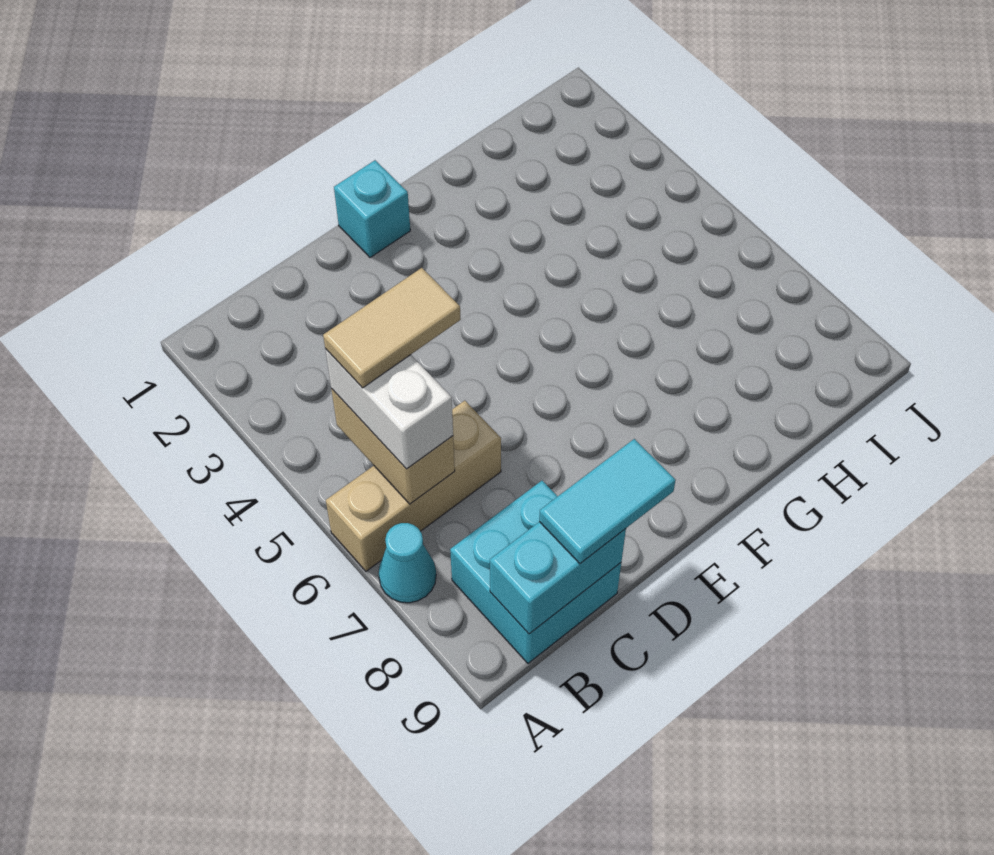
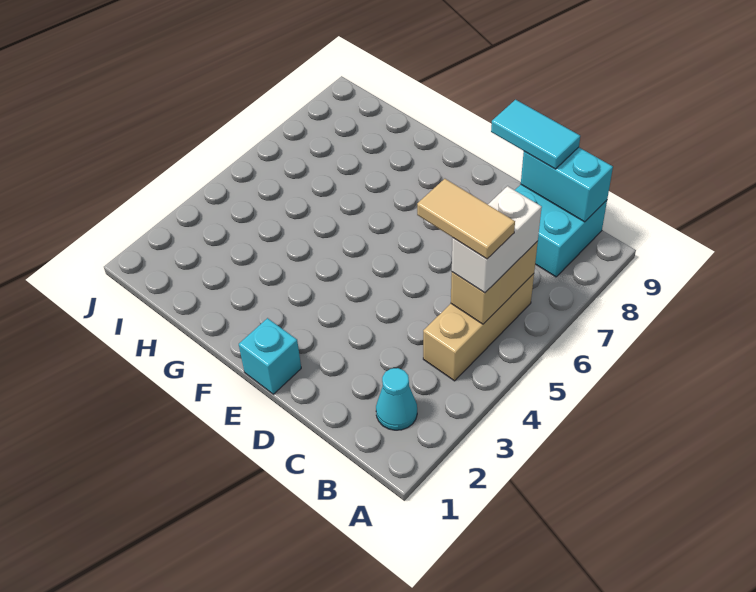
tan 1x3 brick [326,401,501,571] -> tan 1x3 brick turned to [423,274,534,381]
cyan 1x1 cone [379,523,436,603] -> cyan 1x1 cone moved to [376,368,417,430]

